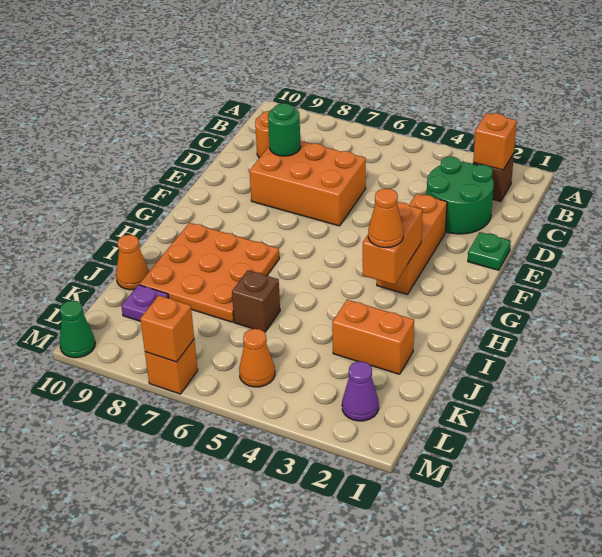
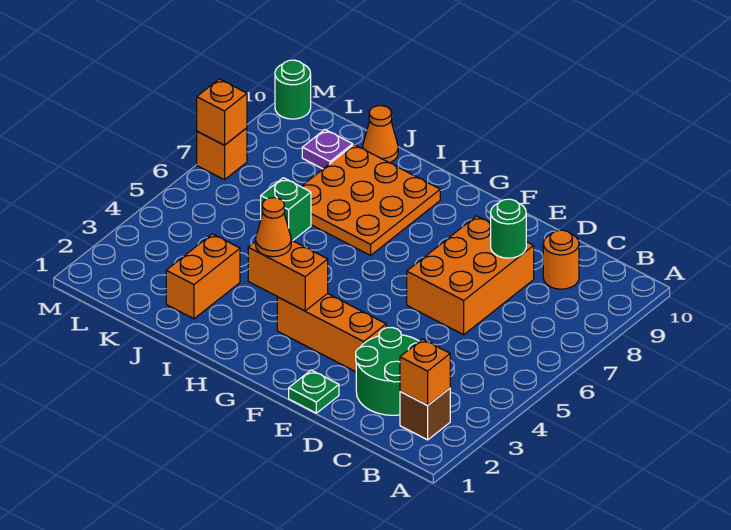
brown 1x1 brick [232,270,280,332] -> green 1x1 brick [261,178,311,241]
purple 1x1 cone [342,361,379,421] -> none
orange 1x1 cone [239,329,275,387] -> none
green 1x1 cone [60,301,95,358] -> green 1x1 round brick [275,60,311,119]

